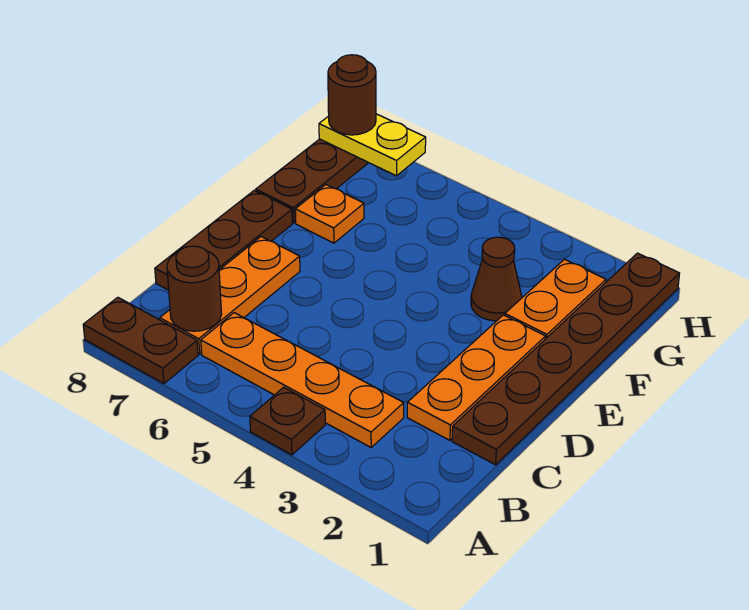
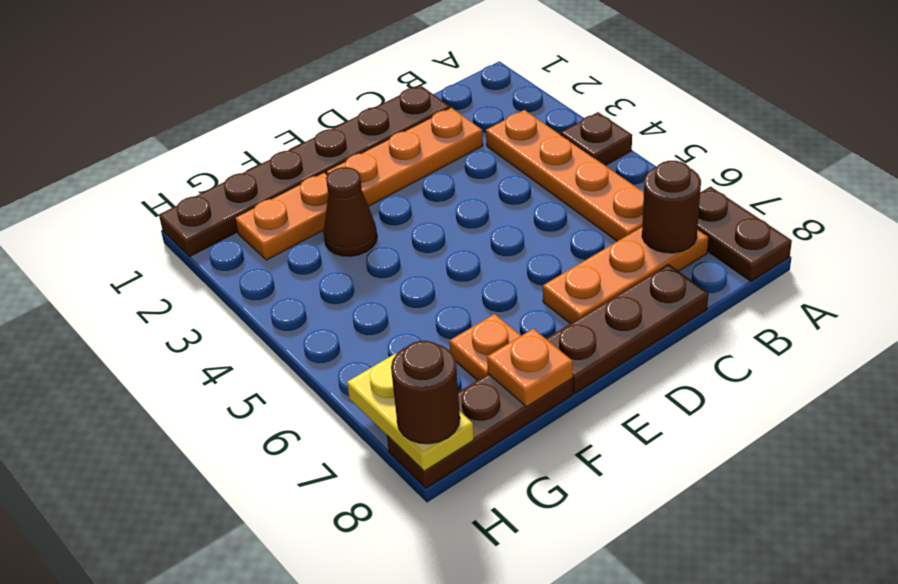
none -> orange 1x1 plate [487,329,573,407]

